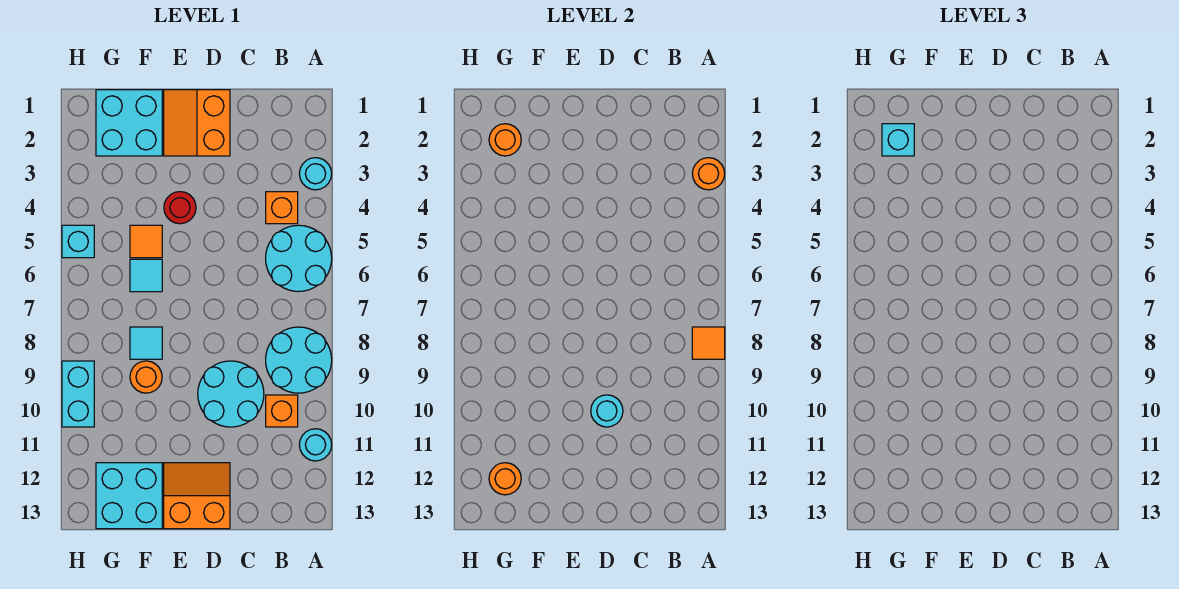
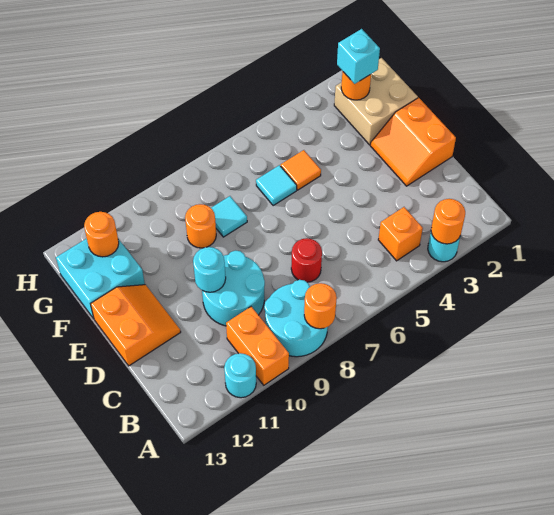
cyan 2x2 round brick [266,225,332,292] -> none
orange 1x1 tile [692,327,725,359] -> orange 1x1 round brick [304,283,337,329]
orange 1x1 brick [266,395,298,427] -> orange 1x2 brick [226,307,289,385]
orange 2x2 slope [164,90,230,156] -> orange 2x2 slope turned to [370,98,456,186]
red 1x1 round brick [164,192,196,224] -> red 1x1 round brick moved to [291,238,322,282]
cyan 2x2 brick [96,90,162,156] -> tan 2x2 brick [334,58,418,145]
cyan 1x1 brick [62,225,94,258] -> none
cyan 1x2 brick [62,361,94,427] -> none

